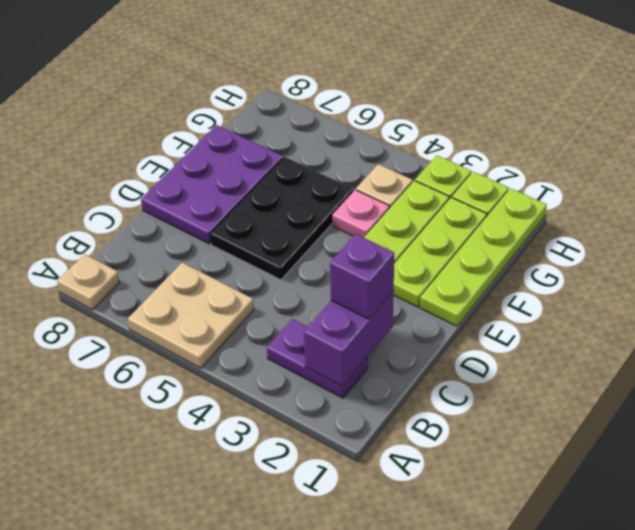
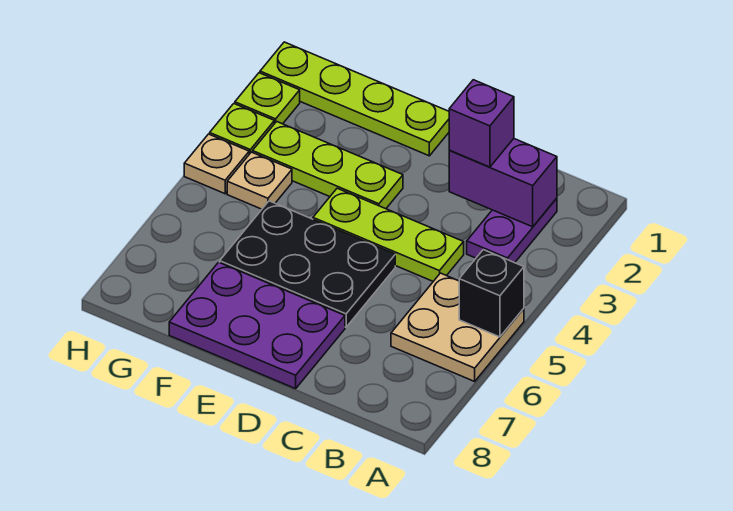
none -> black 1x1 brick [459,250,524,337]
tan 1x1 plate [57,254,119,310] -> tan 1x1 plate moved to [184,134,249,194]
lime 1x3 plate [393,198,487,307] -> lime 1x3 plate moved to [313,188,464,281]
pink 1x1 plate [332,190,389,238] -> none

